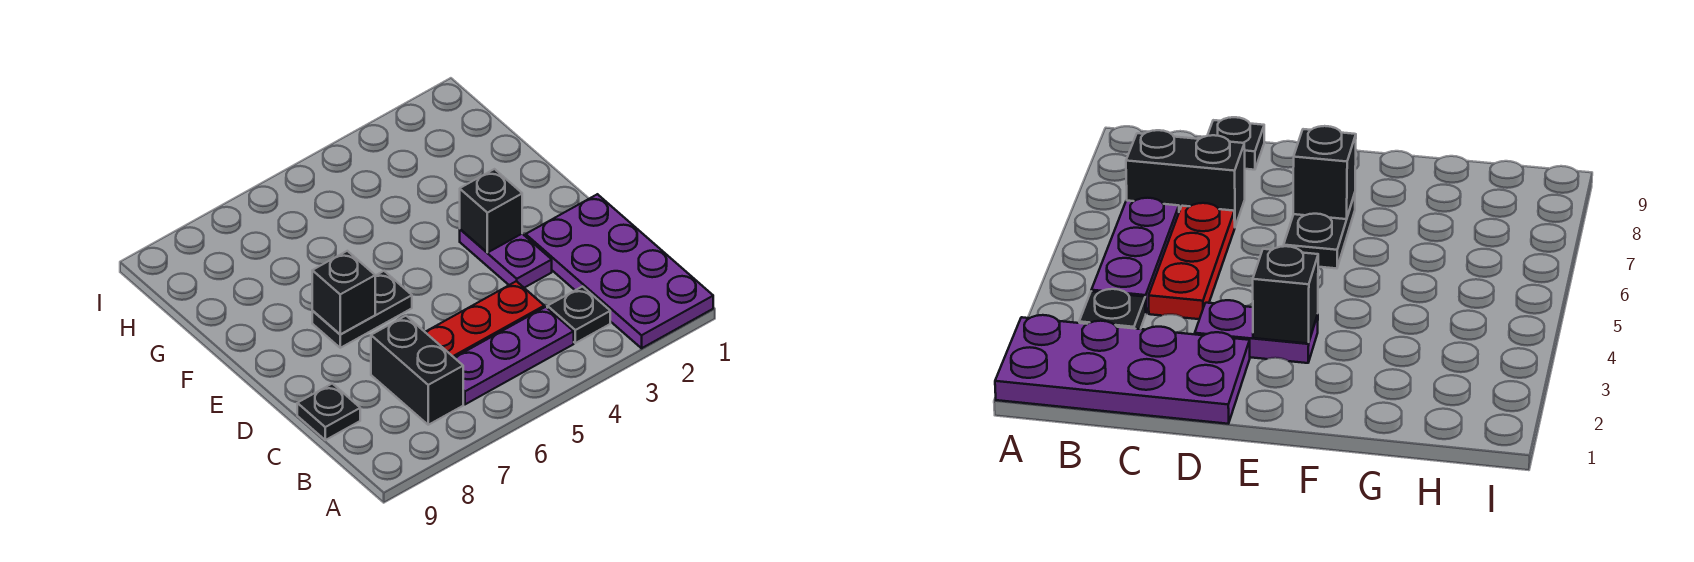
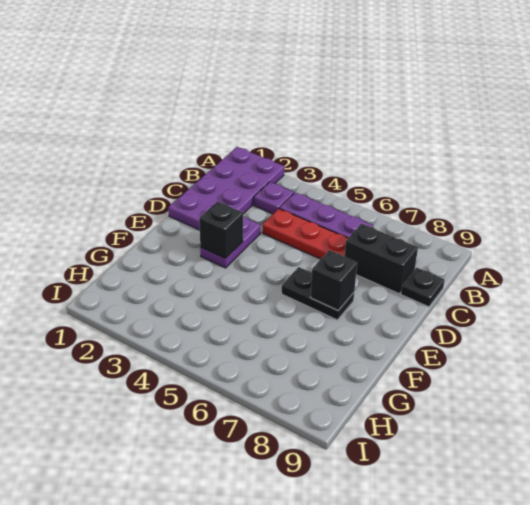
black 1x1 plate [547,287,610,343] -> purple 1x1 plate [254,182,294,214]
black 1x2 brick [371,316,463,425] -> black 1x2 brick turned to [345,224,418,294]

